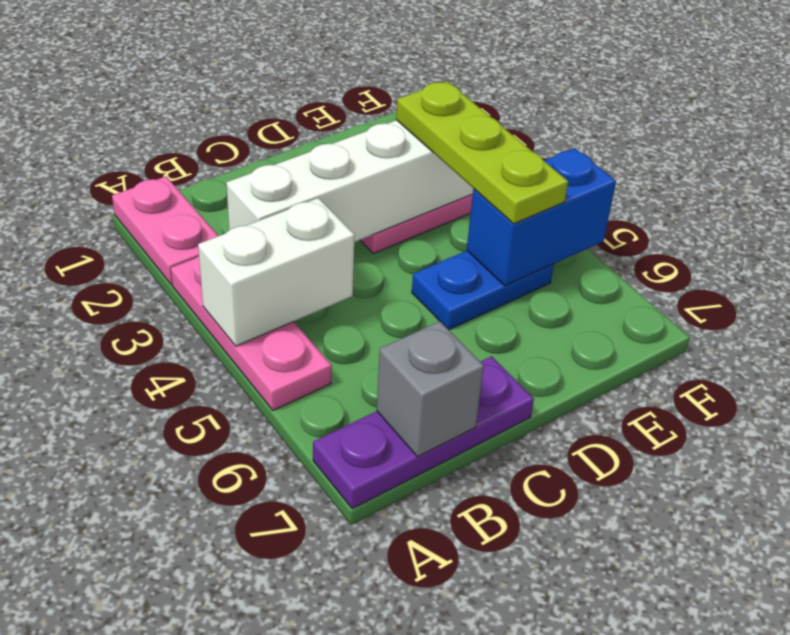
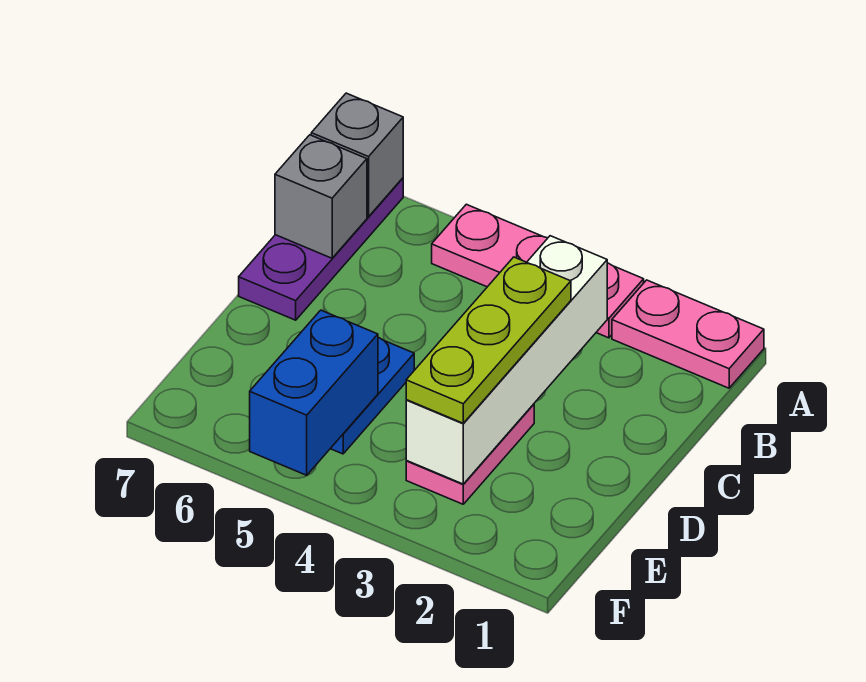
white 1x2 brick [198,198,355,346] -> none
none -> grey 1x1 brick [311,93,403,217]
lime 1x3 plate [396,81,568,224] -> lime 1x3 plate turned to [406,257,571,423]

